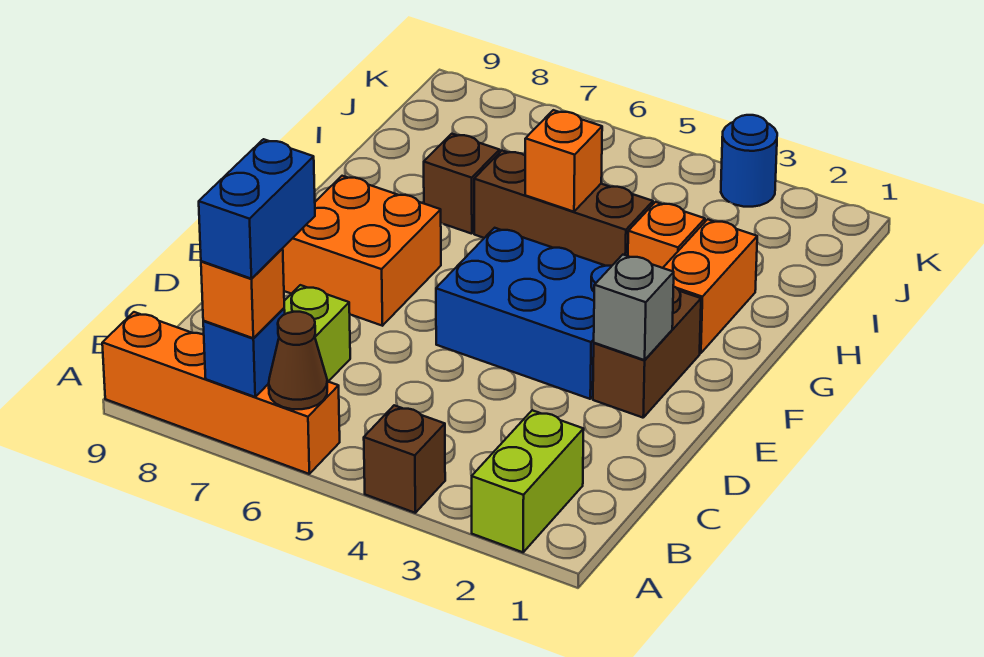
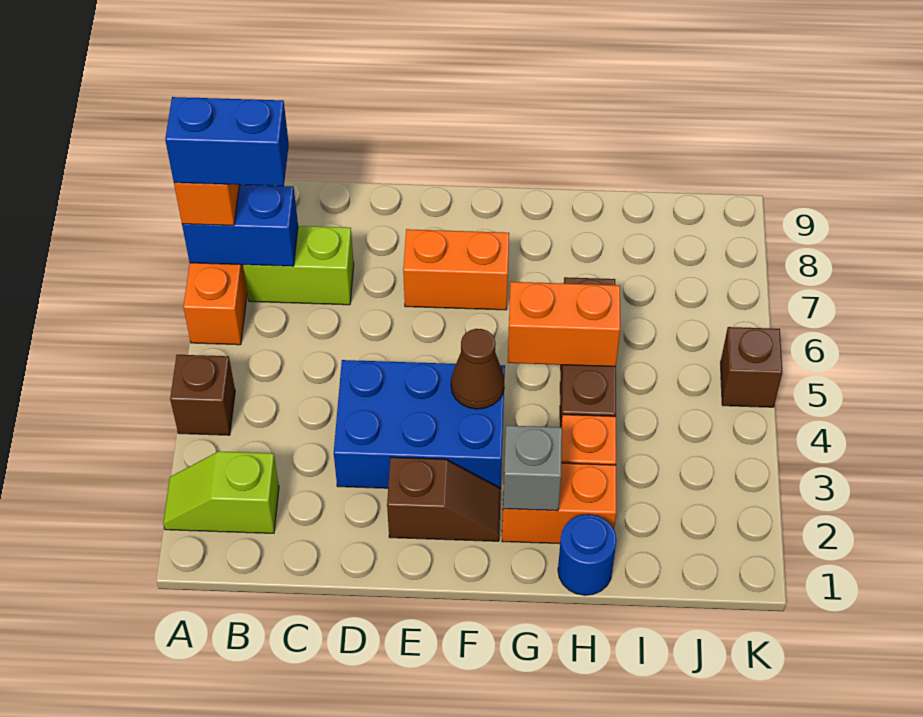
lime 1x2 brick [472,410,584,552] -> lime 1x2 slope [163,451,279,533]
brown 1x1 cone [269,312,327,409] -> brown 1x1 cone moved to [451,329,504,409]
blue 1x1 brick [203,308,285,397] -> blue 1x2 brick [182,185,298,266]
brown 1x2 brick [593,286,701,418] -> brown 1x2 slope [387,457,501,541]
grey 1x1 brick [594,255,674,360] -> grey 1x1 brick moved to [503,426,562,511]
blue 2x3 brick [436,228,611,399] -> blue 2x3 brick turned to [334,360,505,488]
orange 2x2 brick [282,176,441,326] -> orange 1x2 brick [403,229,509,310]
orange 1x1 brick [525,110,602,212] -> orange 1x2 brick [508,282,620,367]
brown 1x1 brick [424,134,500,234] -> brown 1x1 brick moved to [721,327,782,407]
blue 1x1 round brick [721,115,777,207] -> blue 1x1 round brick moved to [558,514,617,595]

